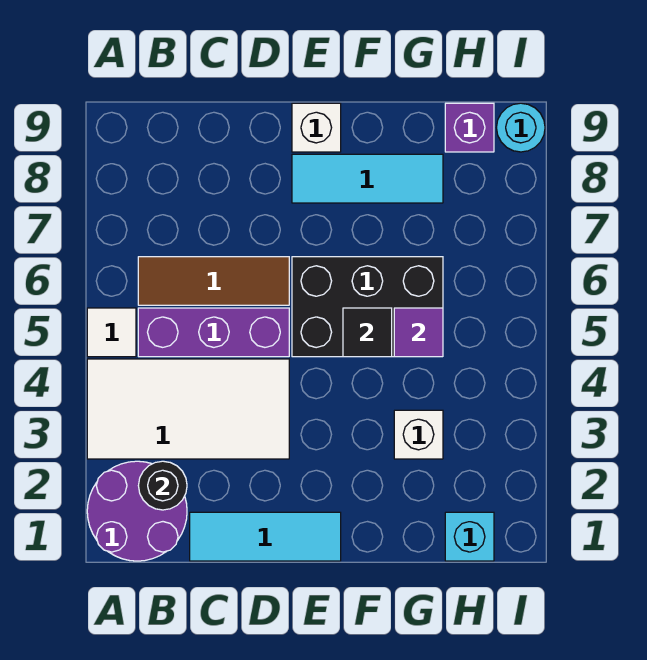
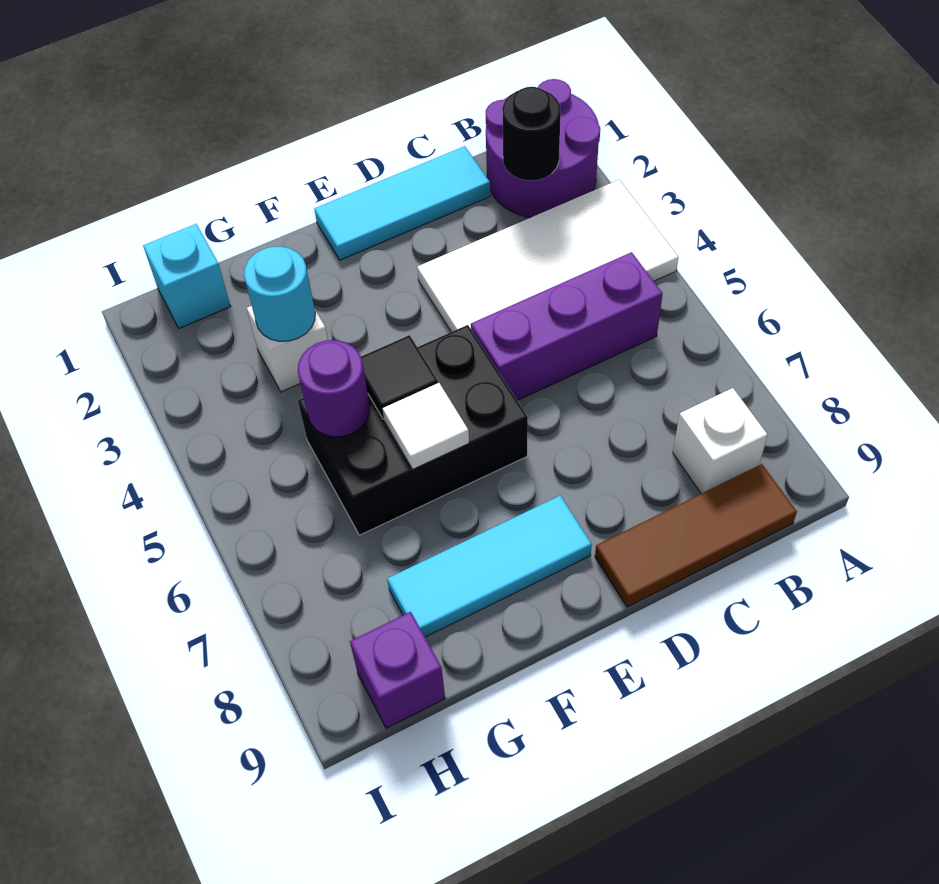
white 1x1 tile [87,308,136,357] -> white 1x1 tile moved to [383,383,469,469]
brown 1x3 tile [138,257,289,305] -> brown 1x3 tile moved to [595,464,797,607]
white 1x1 brick [292,103,341,152] -> white 1x1 brick moved to [673,388,768,494]
purple 1x1 tile [394,308,443,357] -> purple 1x1 round brick [298,340,370,437]
cyan 1x1 round brick [496,103,545,152] -> cyan 1x1 round brick moved to [244,247,315,341]

